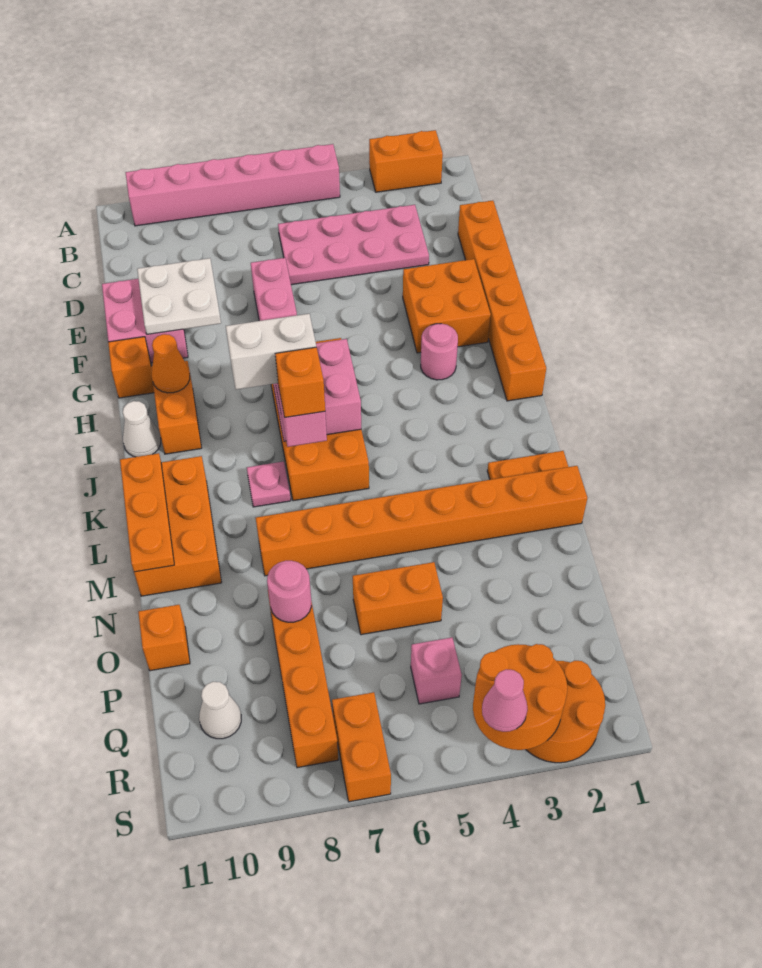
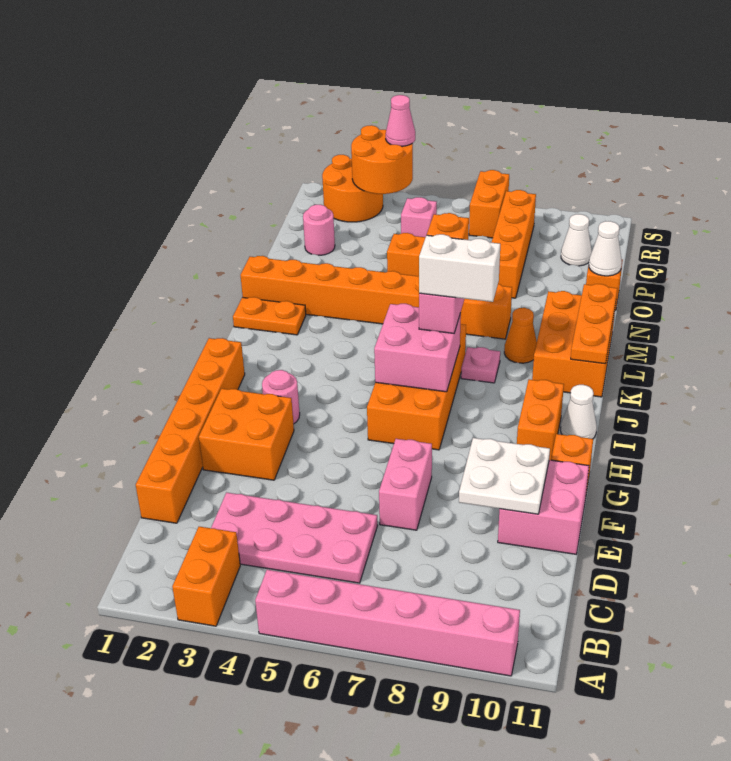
orange 1x2 brick [369,130,443,192] -> orange 1x2 brick turned to [172,527,240,626]
orange 1x1 cone [152,334,190,393] -> orange 1x1 cone moved to [504,308,537,363]
pink 1x1 round brick [267,561,311,622] -> pink 1x1 round brick moved to [303,205,335,255]
none -> white 1x1 cone [589,221,622,276]

